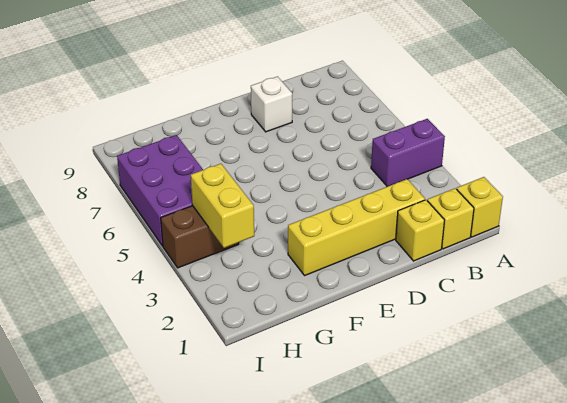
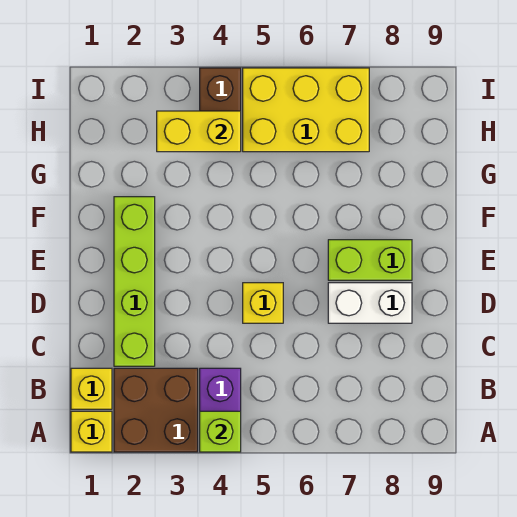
none -> brown 2x2 brick [114,368,198,452]
none -> lime 1x1 brick [200,411,241,452]
yellow 1x1 brick [396,200,445,261] -> yellow 1x1 brick moved to [243,283,283,323]
yellow 1x4 brick [288,179,425,276] -> lime 1x4 brick [114,197,155,366]
white 1x1 brick [251,77,292,132] -> white 1x2 brick [328,283,412,323]
none -> lime 1x2 brick [328,240,412,280]
purple 2x3 brick [117,135,203,246] -> yellow 2x3 brick [243,68,369,152]

